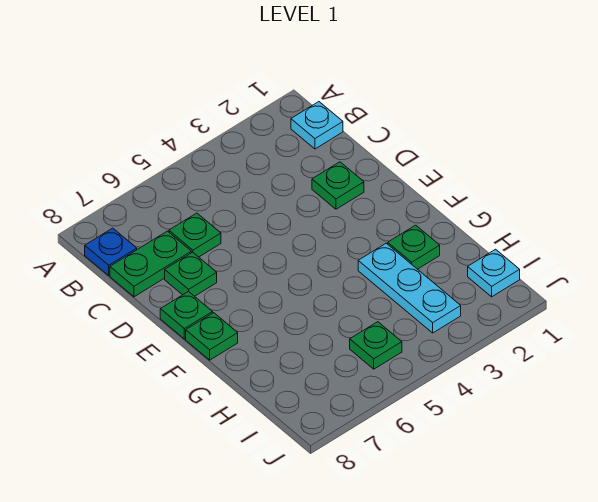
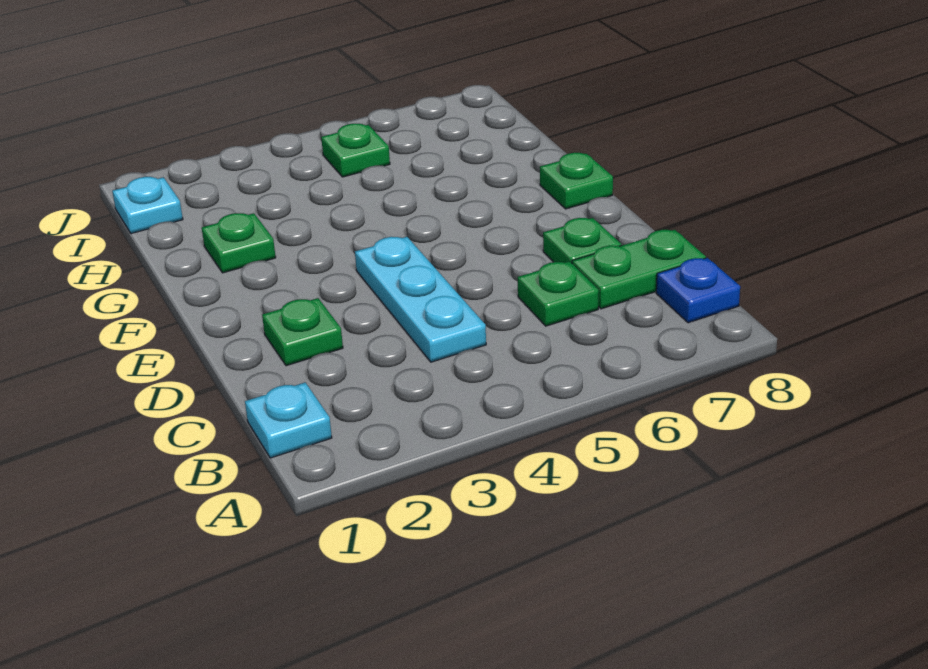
green 1x1 plate [160,291,213,339] -> none
cyan 1x3 plate [358,243,461,333] -> cyan 1x3 plate moved to [355,237,486,362]

